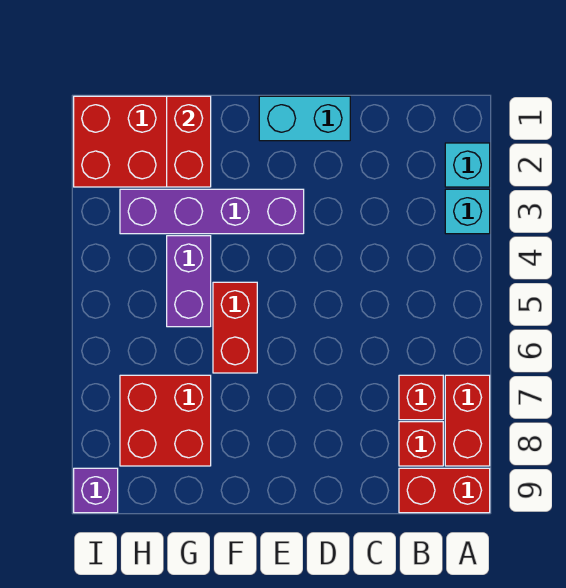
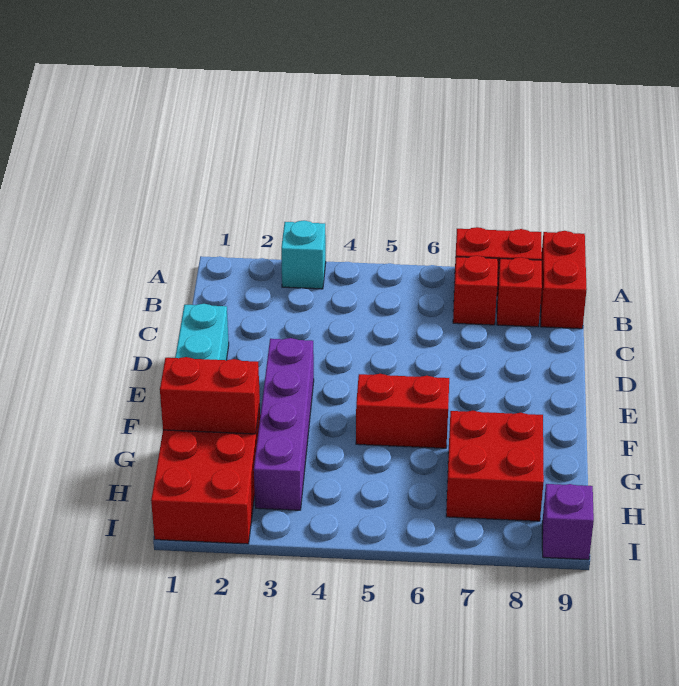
cyan 1x1 brick [445,143,490,187] -> none
purple 1x2 brick [167,236,211,327] -> none

